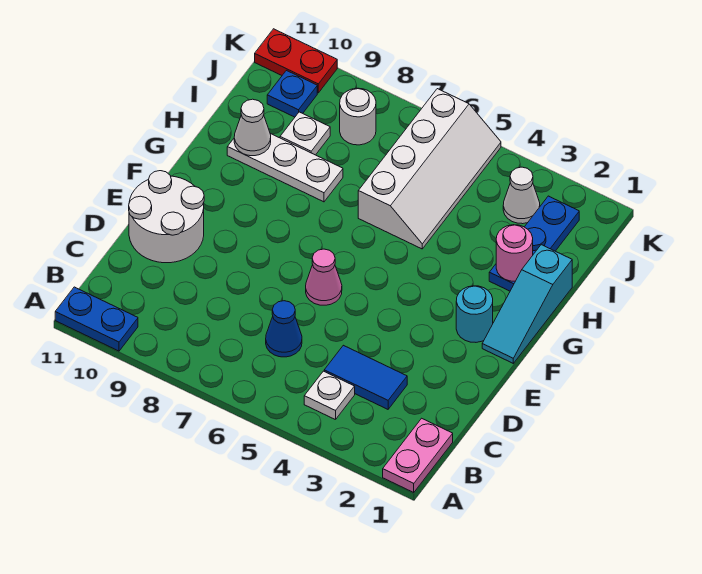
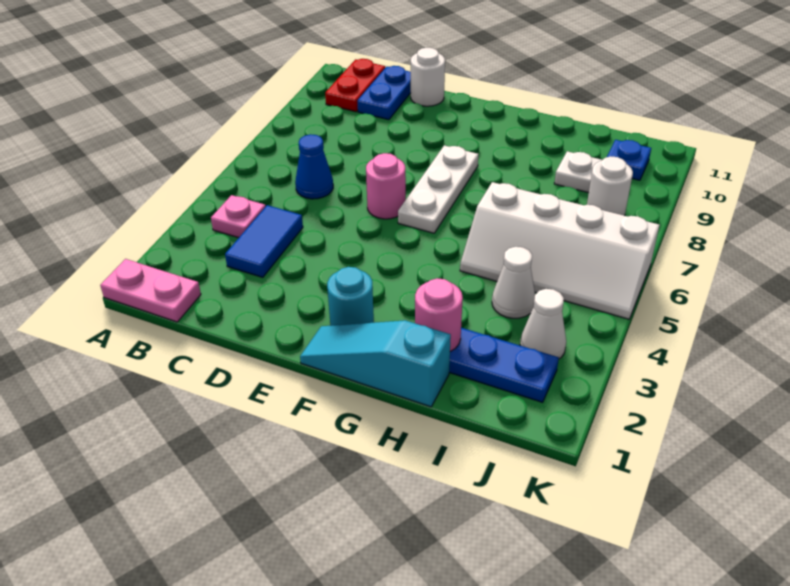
blue 1x2 plate [55,287,138,351] -> blue 1x2 plate moved to [357,66,411,120]
white 1x1 plate [304,371,355,420] -> pink 1x1 plate [211,195,266,238]
white 2x2 round brick [129,171,204,263] -> white 1x1 round brick [411,48,445,106]
pink 1x1 cone [306,249,342,305] -> pink 1x1 round brick [366,153,406,219]
white 1x3 plate [227,134,343,202] -> white 1x3 plate moved to [398,145,478,233]
white 1x1 cone [234,99,271,156] -> white 1x1 cone moved to [492,247,535,318]
red 1x2 plate [255,29,337,93] -> red 1x2 plate moved to [325,59,385,112]

